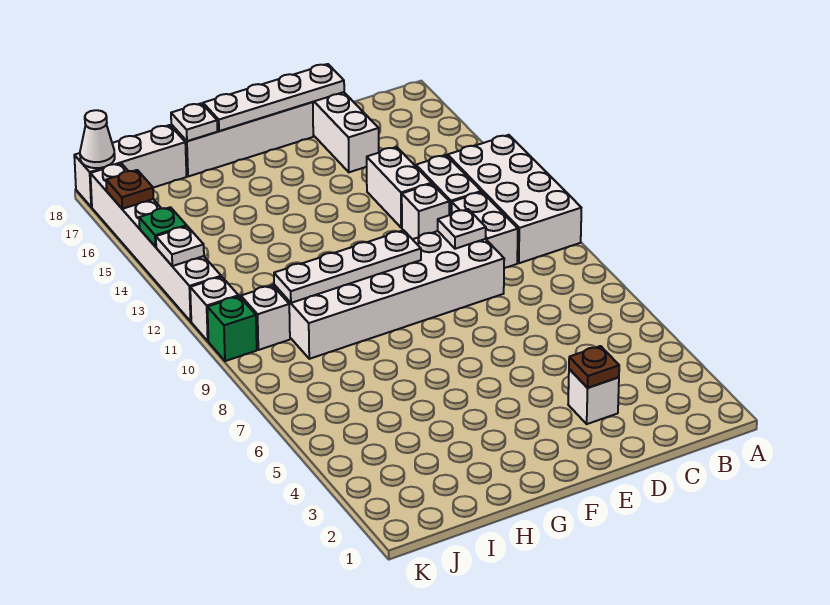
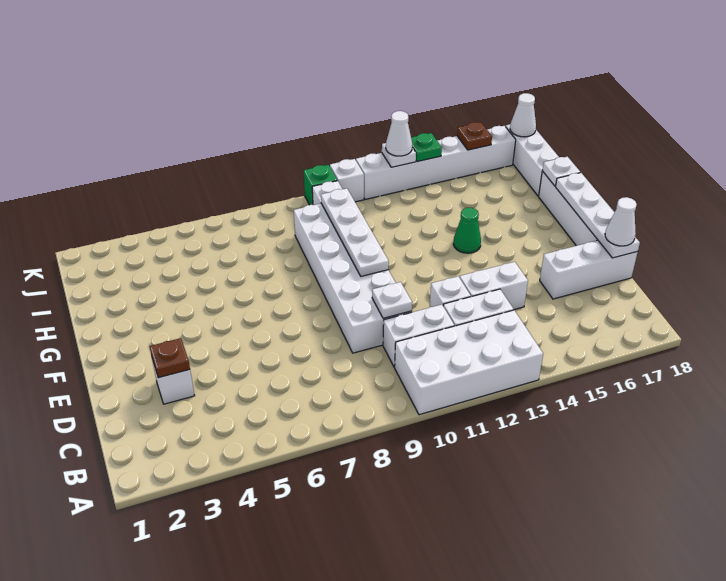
none -> white 1x1 cone [605,197,637,246]
none -> green 1x1 cone [453,208,481,253]
none -> white 1x1 cone [386,111,412,156]

